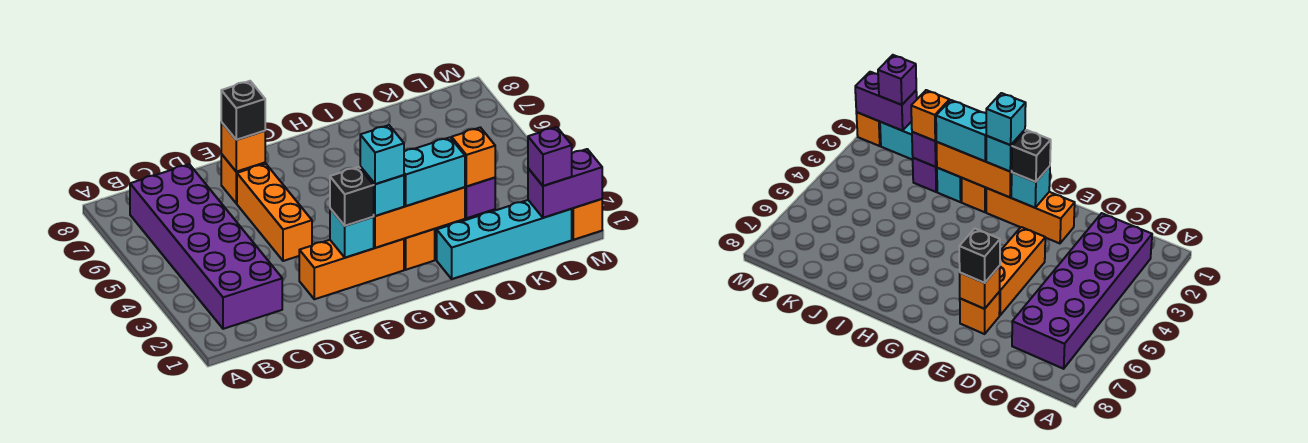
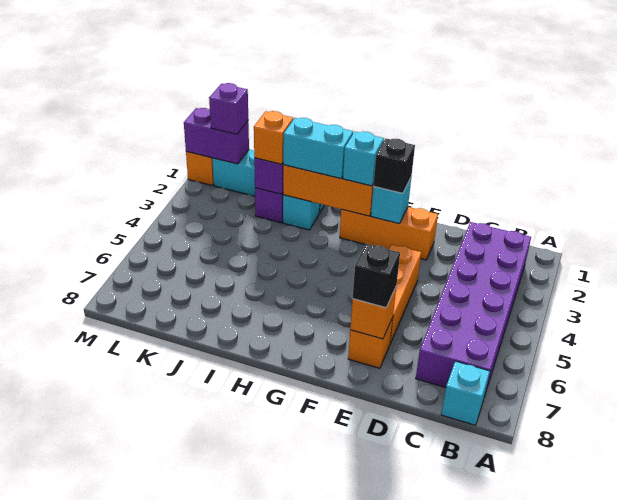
cyan 1x1 brick [360,125,404,184] -> cyan 1x1 brick moved to [441,361,490,425]
orange 1x1 brick [404,229,435,270] -> none

